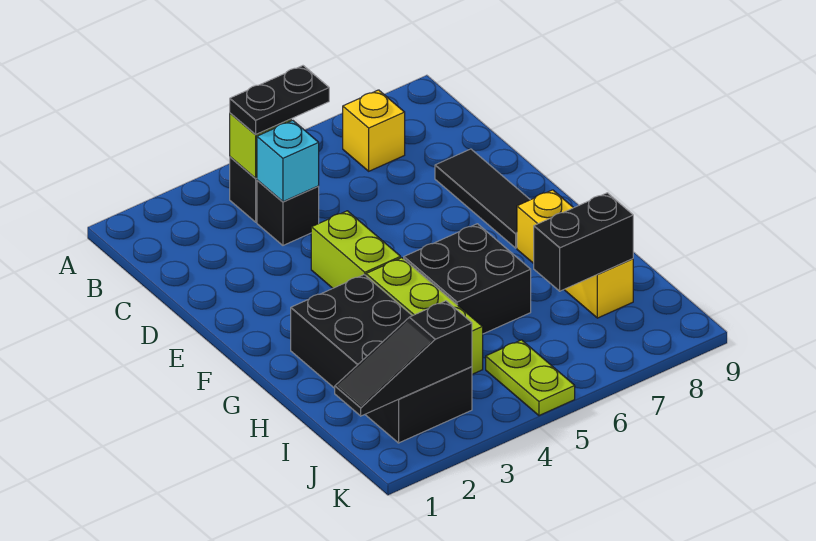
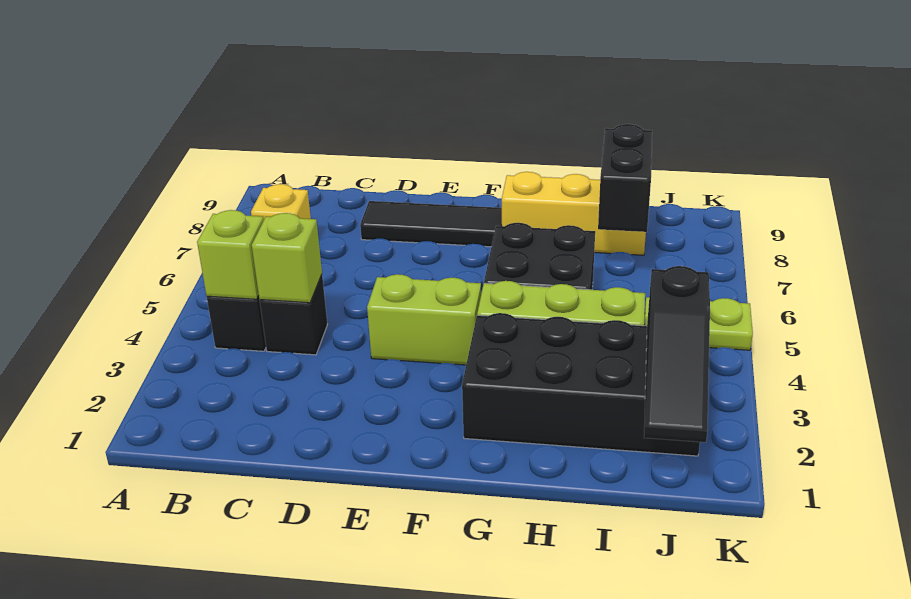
black 1x2 plate [230,66,329,135] -> none
cyan 1x1 brick [257,120,319,202] -> lime 1x1 brick [252,213,322,303]

